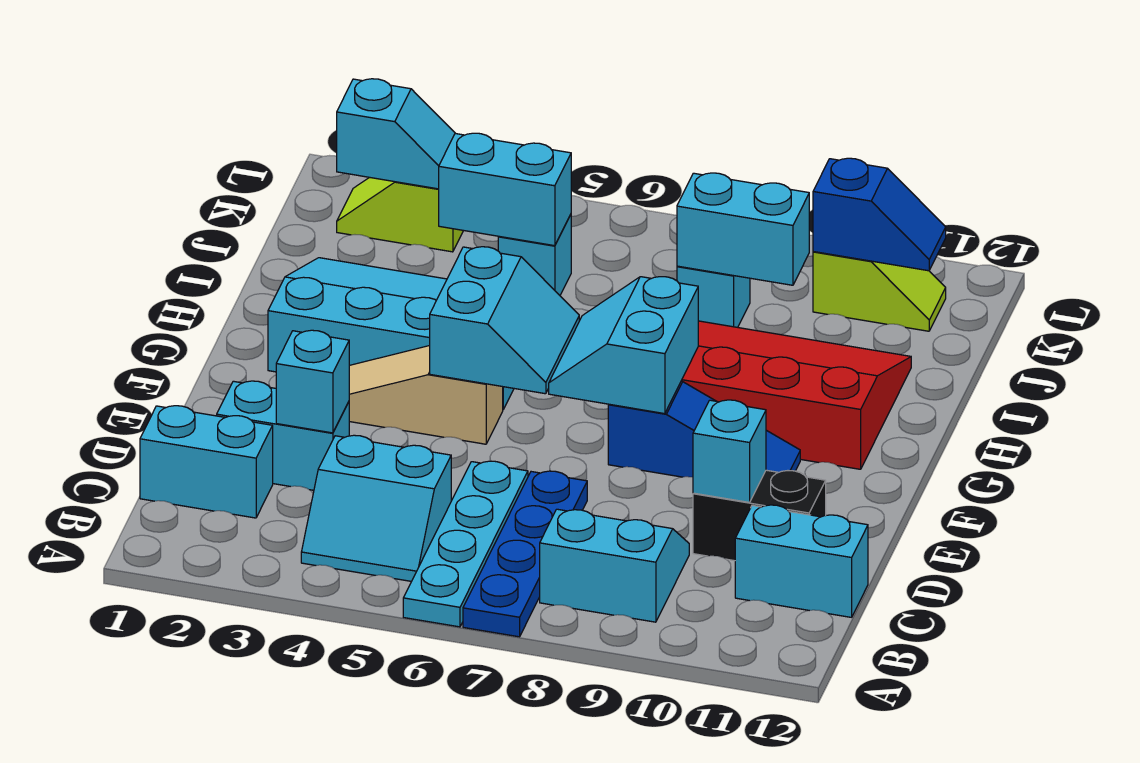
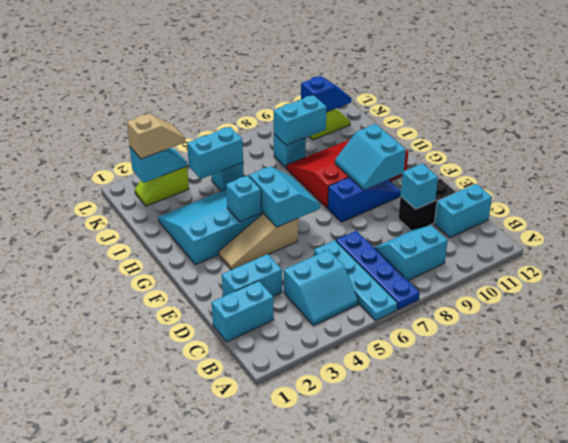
cyan 1x1 brick [276,330,349,433] -> cyan 1x1 brick moved to [226,175,262,222]
cyan 2x2 slope [549,277,698,414] -> cyan 2x2 slope moved to [335,124,406,190]
none -> tan 1x2 slope [127,114,185,159]

